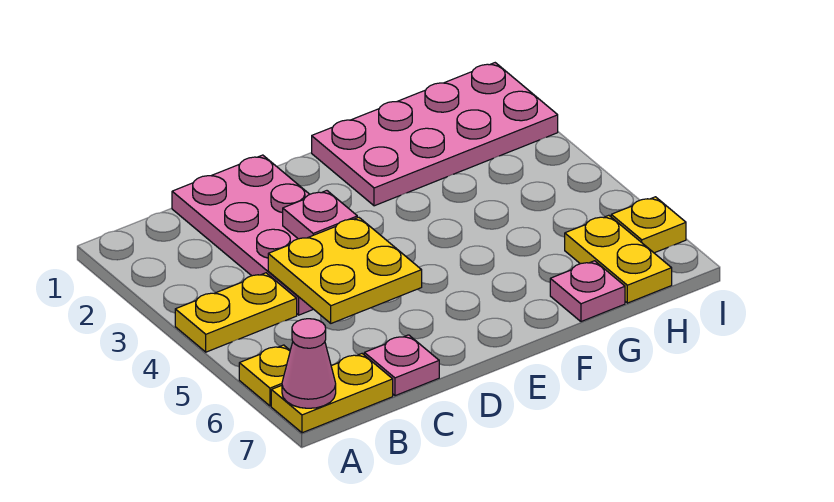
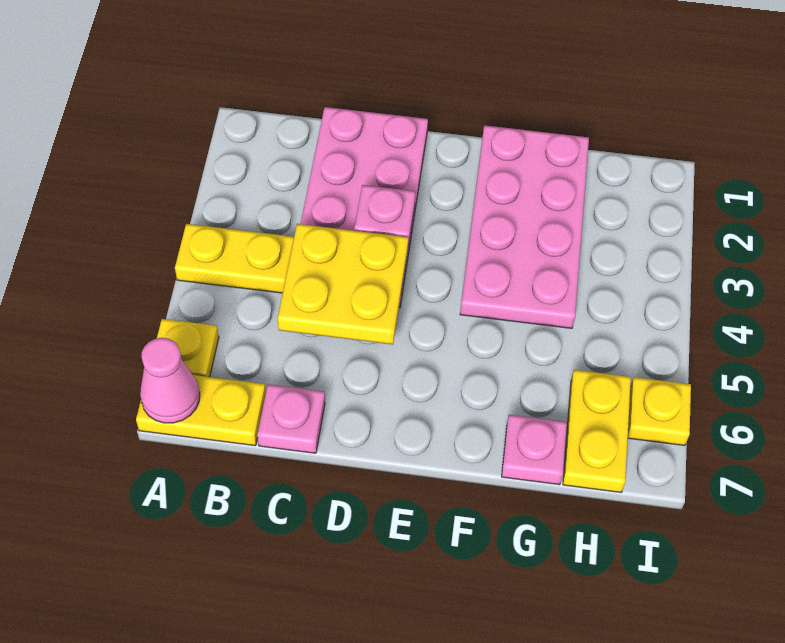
pink 2x4 plate [312,63,558,206] -> pink 2x4 plate turned to [460,125,589,328]

